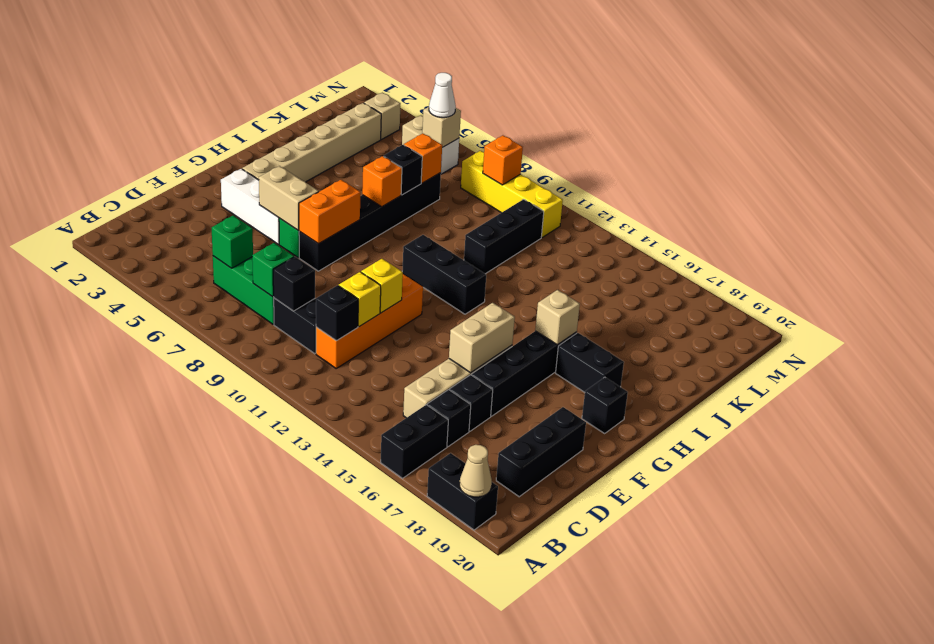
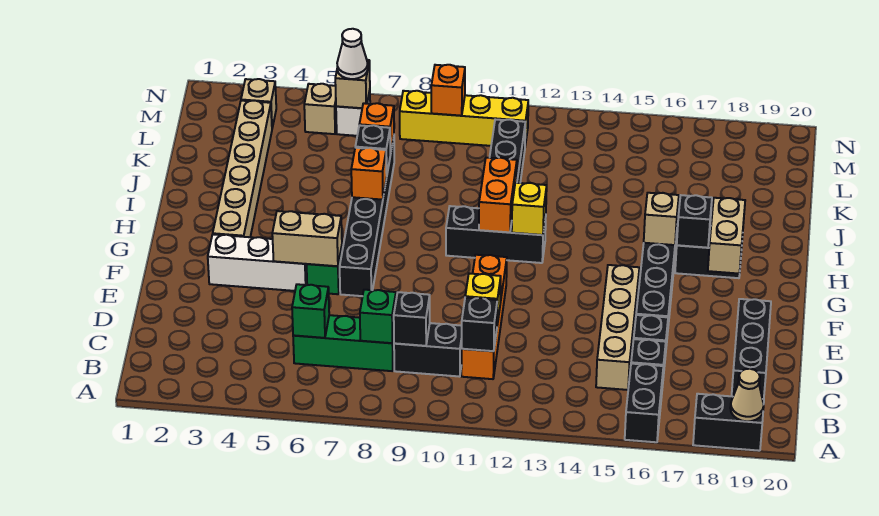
yellow 1x1 brick [361,259,403,313] -> yellow 1x1 brick moved to [512,183,547,235]
tan 1x2 brick [449,303,515,373] -> tan 1x2 brick moved to [708,198,745,274]
orange 1x2 brick [299,180,360,244] -> orange 1x2 brick moved to [479,158,517,232]
black 1x1 brick [582,377,628,433] -> black 1x1 brick moved to [677,195,712,248]

